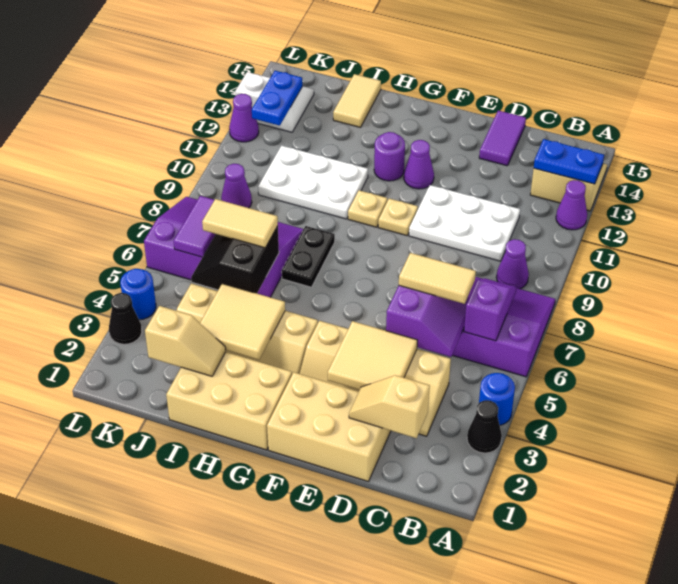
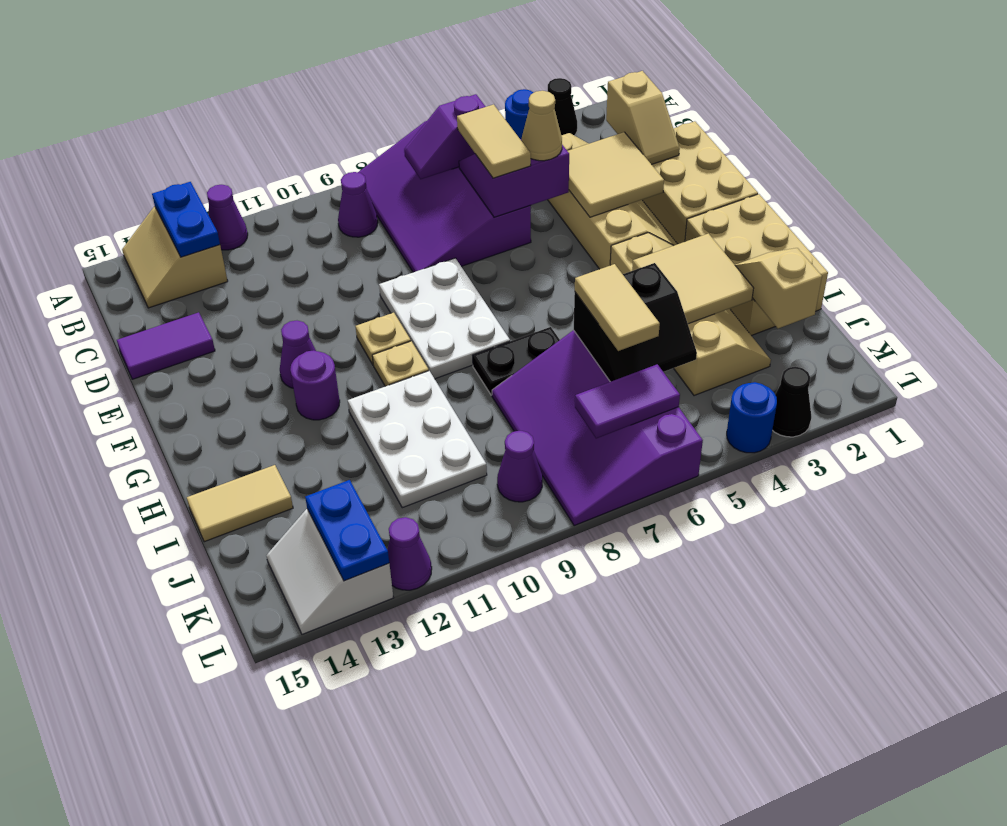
white 2x3 plate [409,185,520,261] -> white 2x3 plate moved to [379,258,510,379]
none -> tan 1x1 cone [521,91,562,161]
blue 1x2 plate [252,71,302,126] -> blue 1x2 plate turned to [305,480,389,581]

